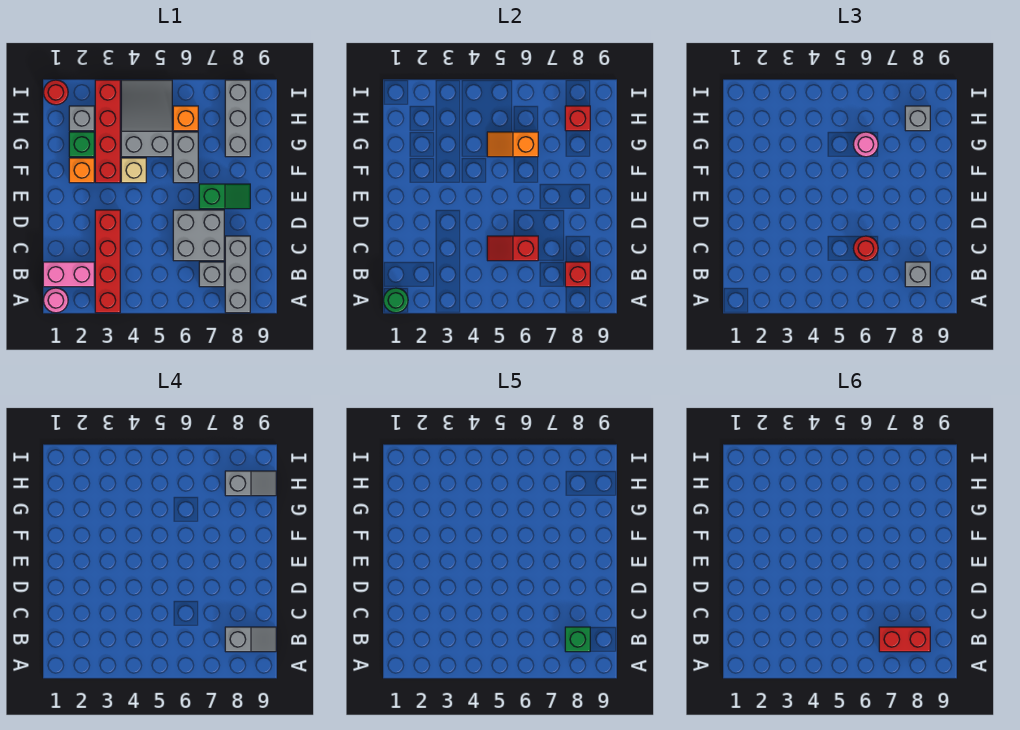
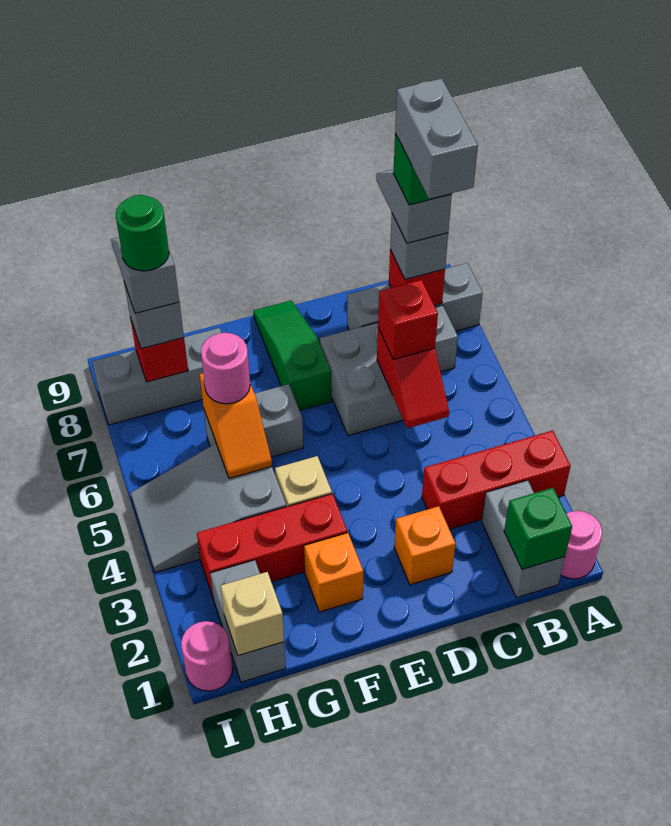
green 1x1 round brick [384,288,408,313] -> green 1x1 round brick moved to [116,195,169,271]
red 1x4 brick [95,210,120,313] -> red 1x3 brick [422,431,570,529]
pink 1x2 brick [43,262,94,287] -> grey 1x2 brick [482,480,565,598]
red 1x2 brick [879,627,930,652] -> grey 1x2 brick [395,79,478,199]
red 1x1 round brick [854,236,878,261] -> red 1x1 brick [378,280,438,360]
green 1x2 slope [199,184,250,209] -> green 1x3 slope [253,300,332,410]
red 1x4 brick [95,80,120,183] -> red 1x3 brick [197,494,347,599]
green 1x1 brick [69,132,94,157] -> green 1x1 brick moved to [504,488,572,569]
none -> tan 1x1 brick [221,572,284,656]
grey 1x1 brick [69,106,94,131] -> grey 1x2 brick [210,560,286,682]
orange 1x1 brick [173,106,198,131] -> orange 1x1 brick moved to [394,506,456,585]
red 1x1 round brick [44,80,68,105] -> pink 1x1 round brick [181,621,233,691]

